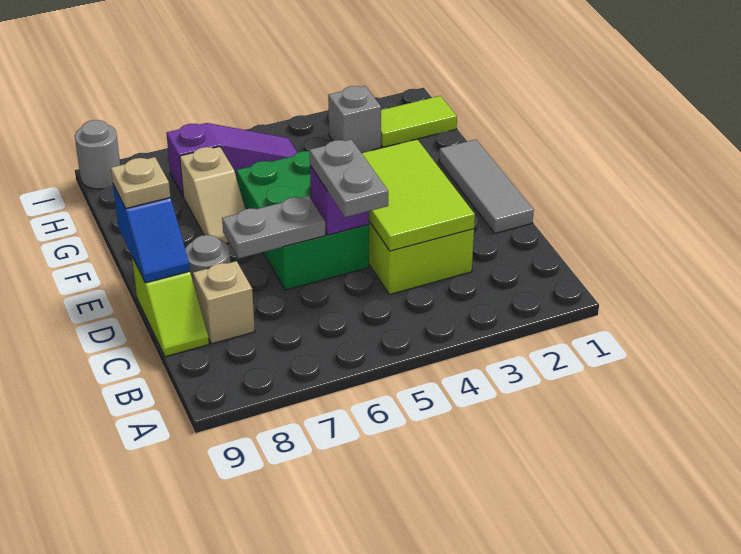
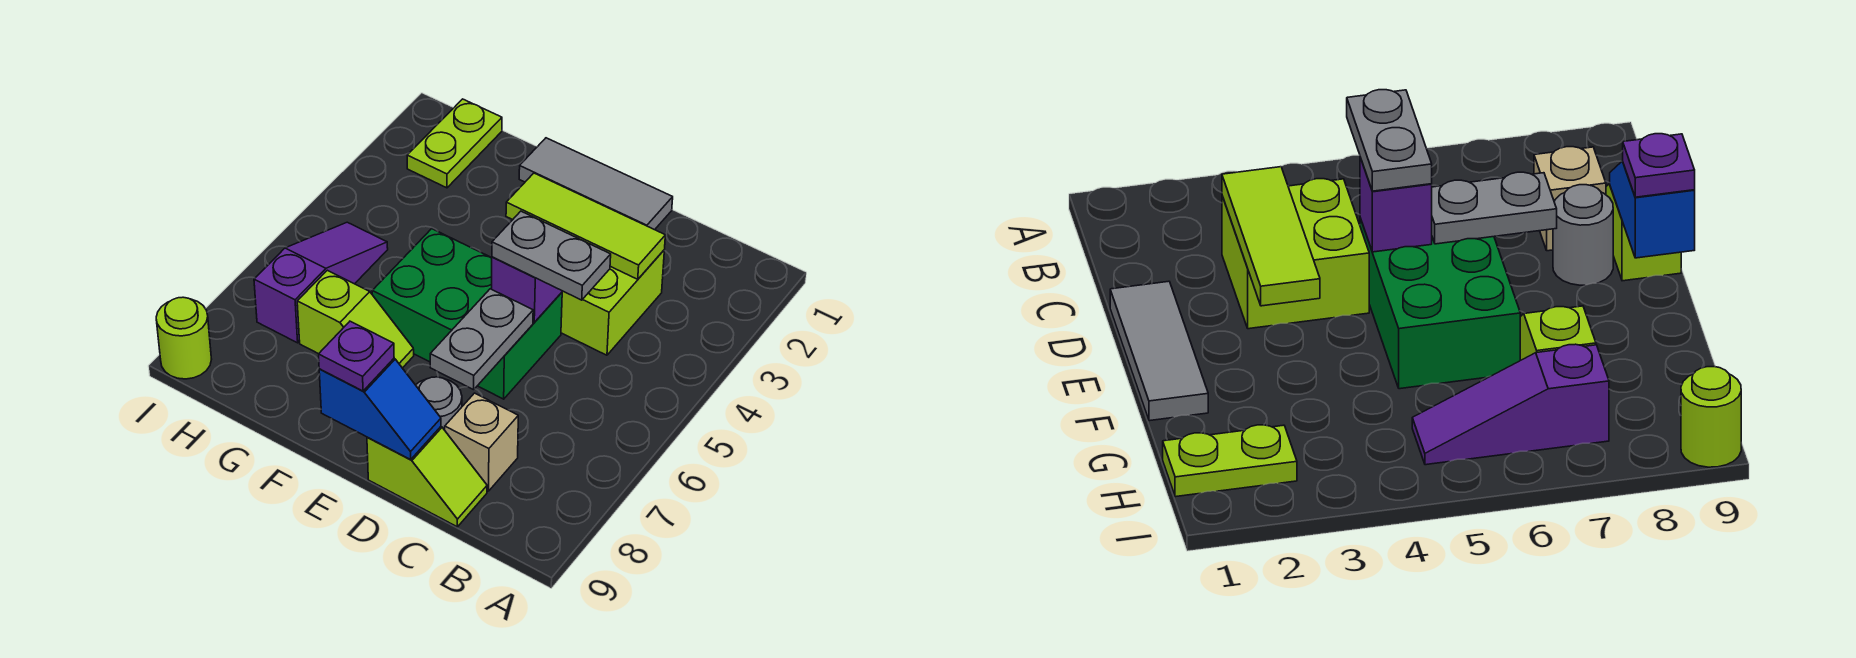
lime 2x3 tile [362,139,475,251] -> lime 1x3 tile [506,173,665,279]
tan 1x1 plate [111,157,171,208] -> purple 1x1 plate [319,321,394,391]
tan 1x2 slope [180,146,245,243] -> lime 1x2 slope [297,270,414,368]
lime 1x2 tile [381,96,457,147] -> lime 1x2 plate [407,99,502,188]
grey 1x1 brick [328,86,381,153] -> none
grey 1x1 round brick [75,120,120,189] -> lime 1x1 round brick [156,297,212,379]

